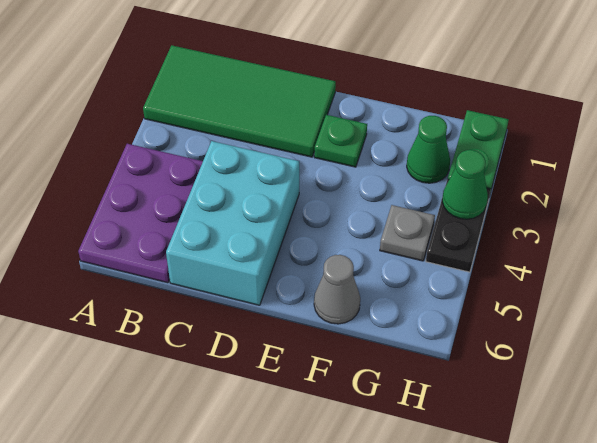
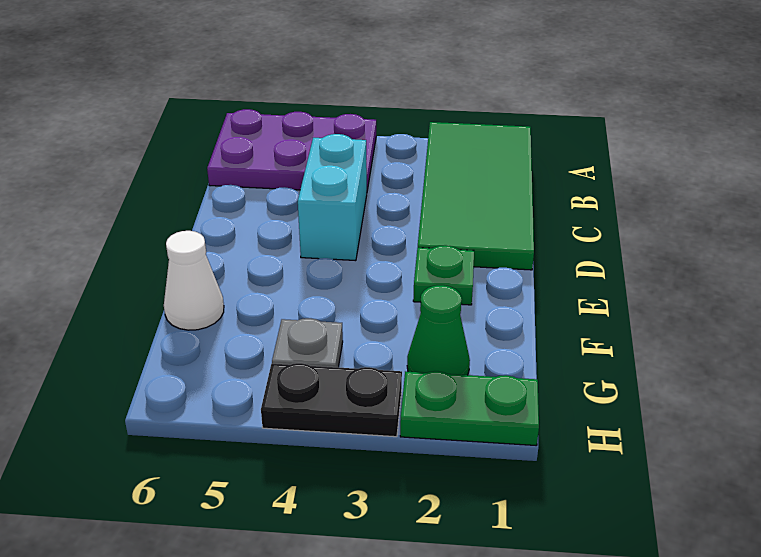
cyan 2x3 brick [166,141,299,305] -> cyan 1x2 brick [298,134,367,261]
grey 1x1 cone [314,255,360,324] -> white 1x1 cone [164,231,224,330]
green 1x1 cone [442,150,488,219] -> none

